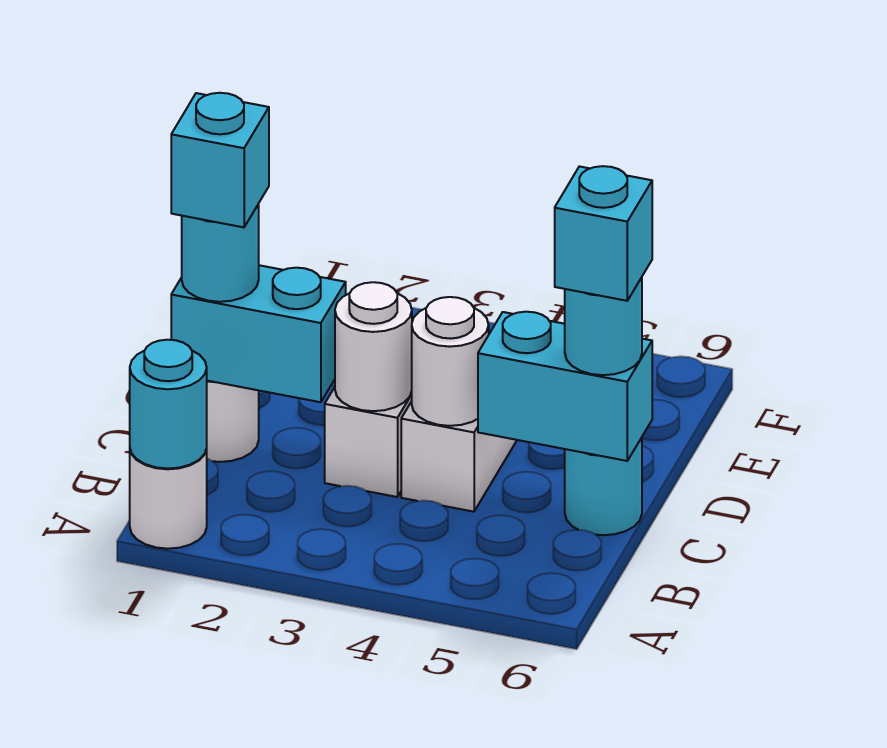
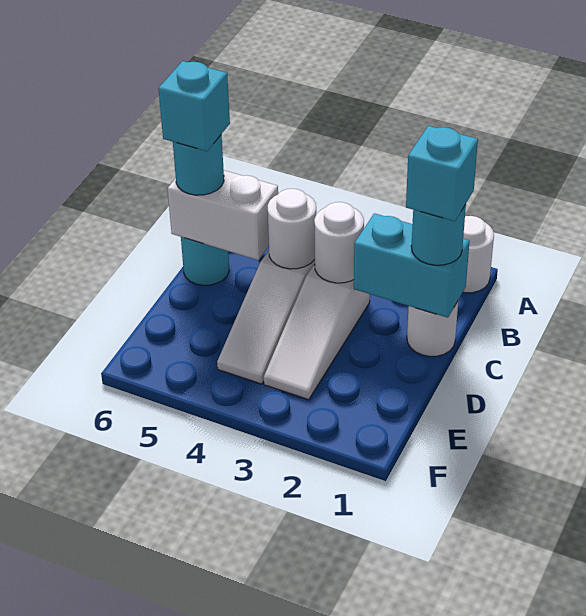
cyan 1x1 round brick [130,340,207,469] -> none
cyan 1x2 brick [478,312,652,461] -> white 1x2 brick [167,170,278,260]

